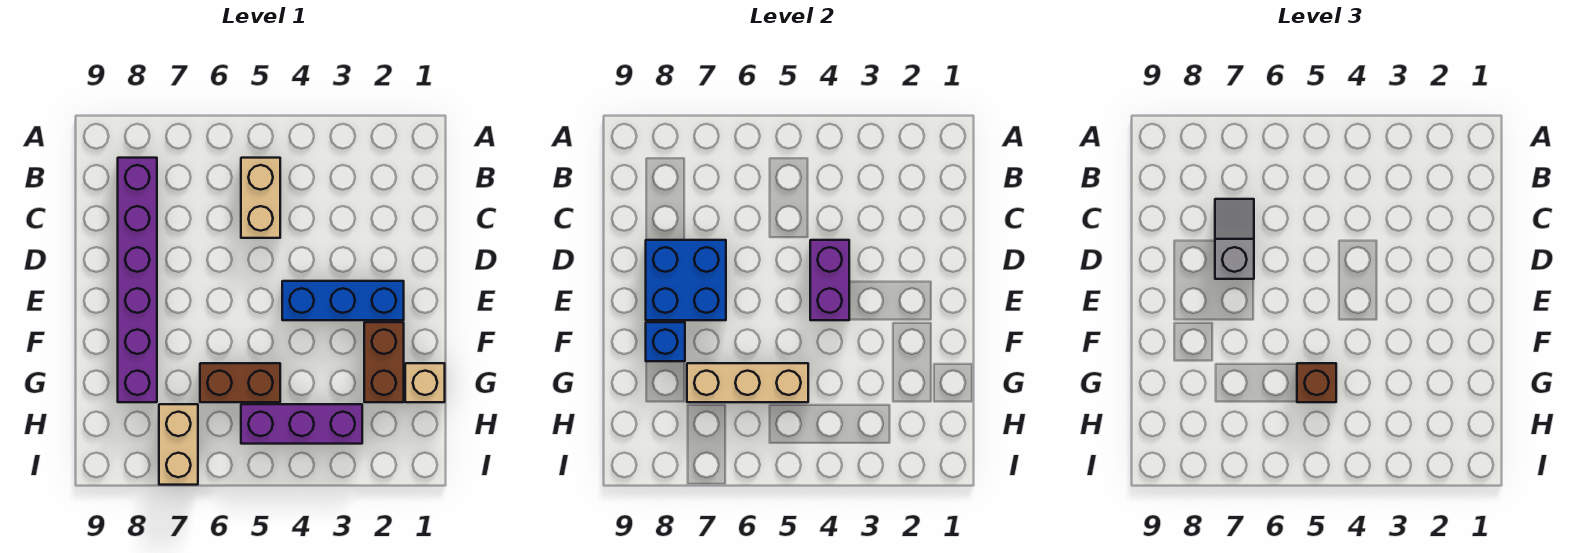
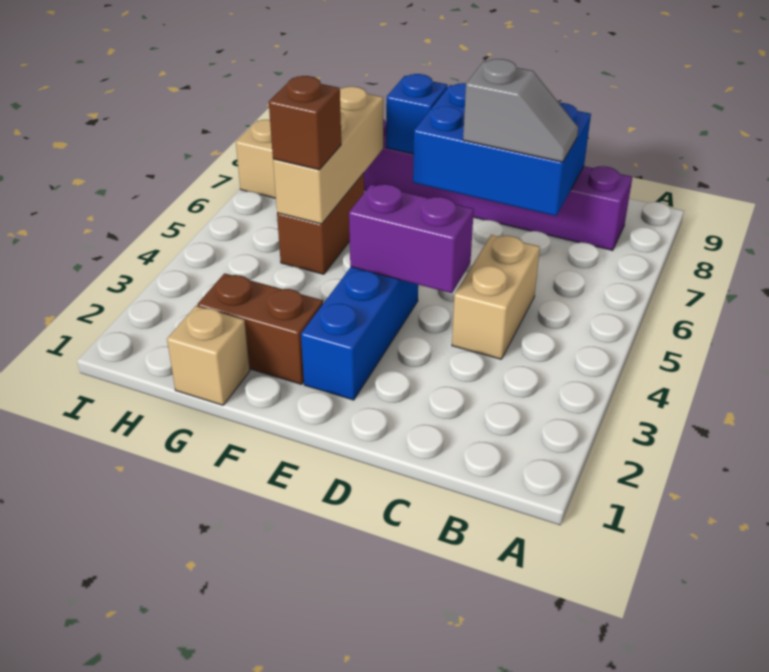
tan 1x2 brick [241,158,280,238] -> tan 1x2 brick turned to [452,235,540,359]
blue 2x2 brick [646,240,726,320] -> blue 2x3 brick [413,83,591,216]
purple 1x3 brick [241,404,362,444] -> none

